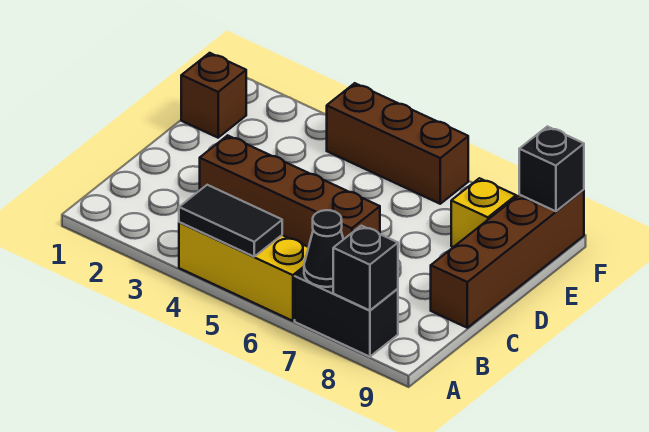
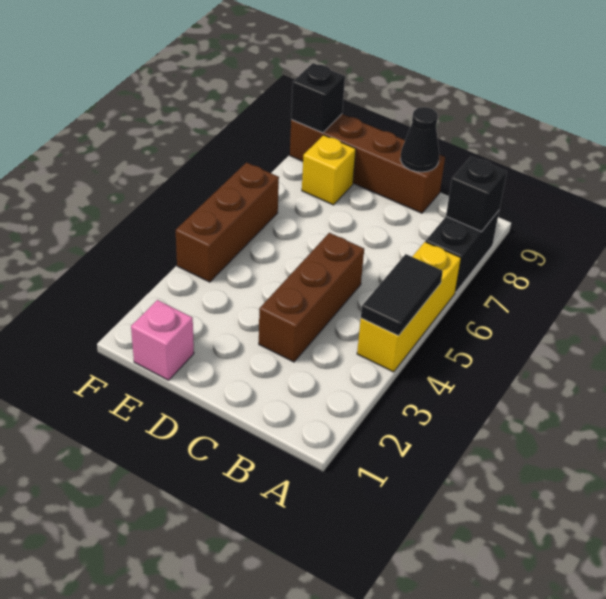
black 1x1 cone [304,210,343,287] -> black 1x1 cone moved to [400,107,439,172]
brown 1x4 brick [200,135,380,247] -> brown 1x3 brick [259,233,364,362]
brown 1x1 brick [181,53,246,138] -> pink 1x1 brick [131,300,194,380]

